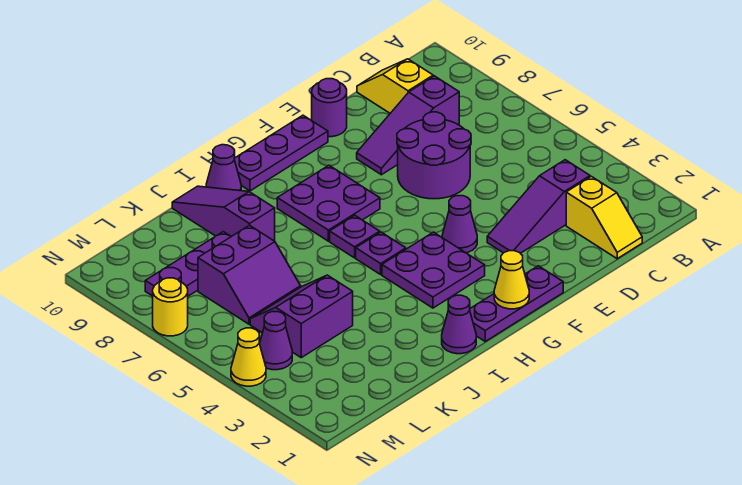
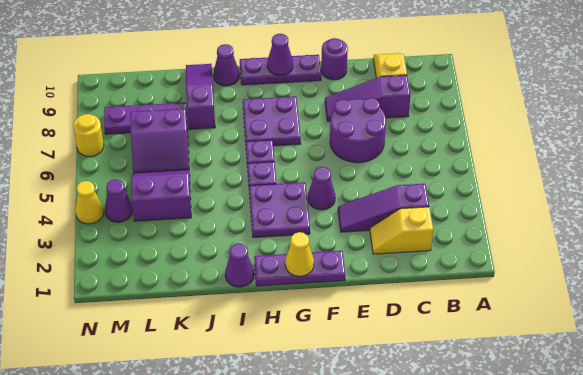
yellow 1x2 slope [566,176,642,259] -> yellow 1x2 slope turned to [370,207,433,254]
none -> purple 1x1 cone [267,34,293,75]

